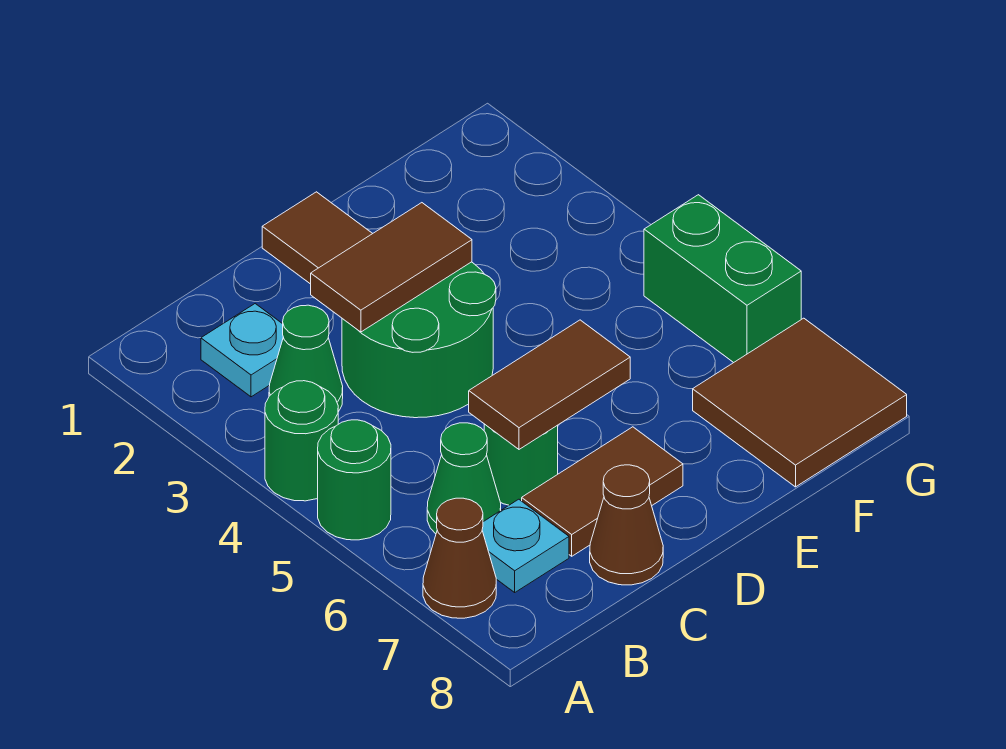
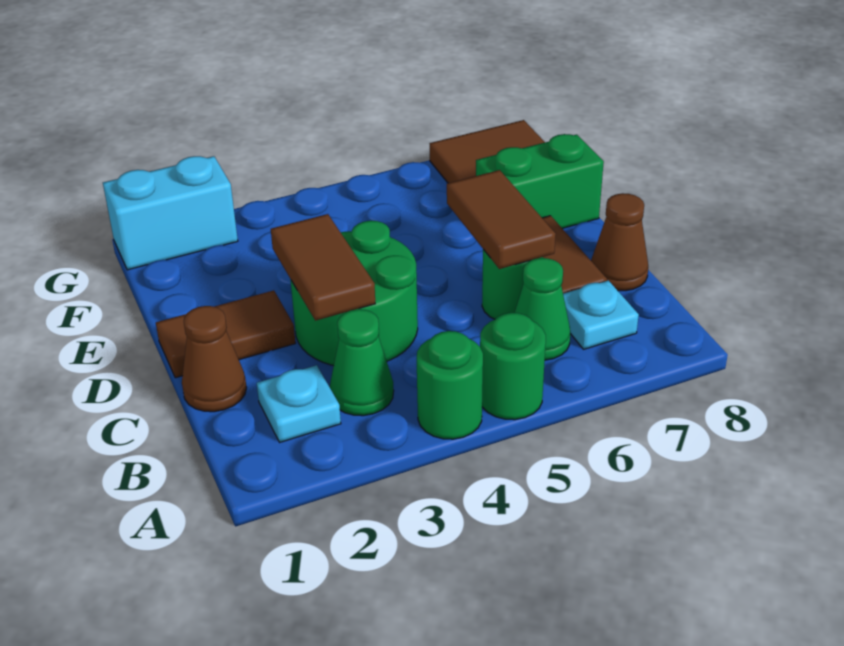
brown 1x1 cone [423,498,496,618] -> brown 1x1 cone moved to [182,306,247,412]
none -> cyan 1x2 brick [103,156,238,270]
green 1x2 brick [644,195,801,363] -> green 1x2 brick moved to [476,134,604,229]

